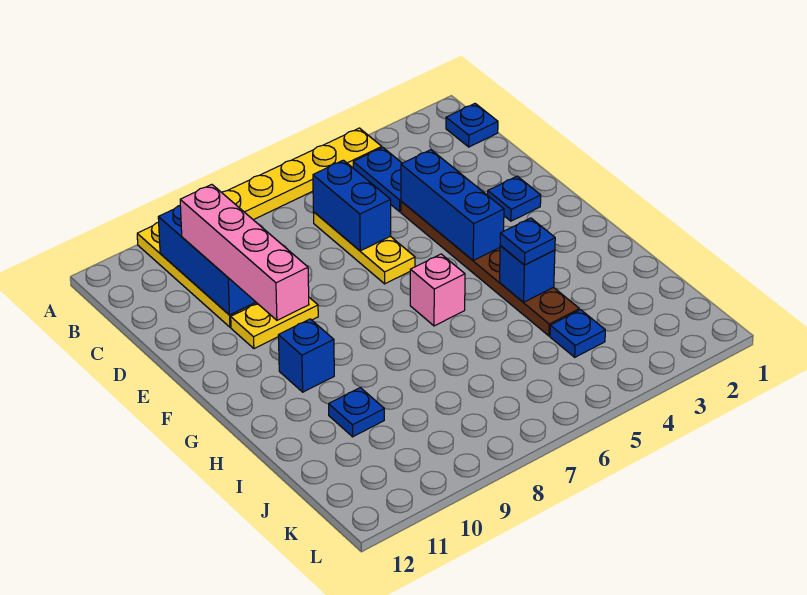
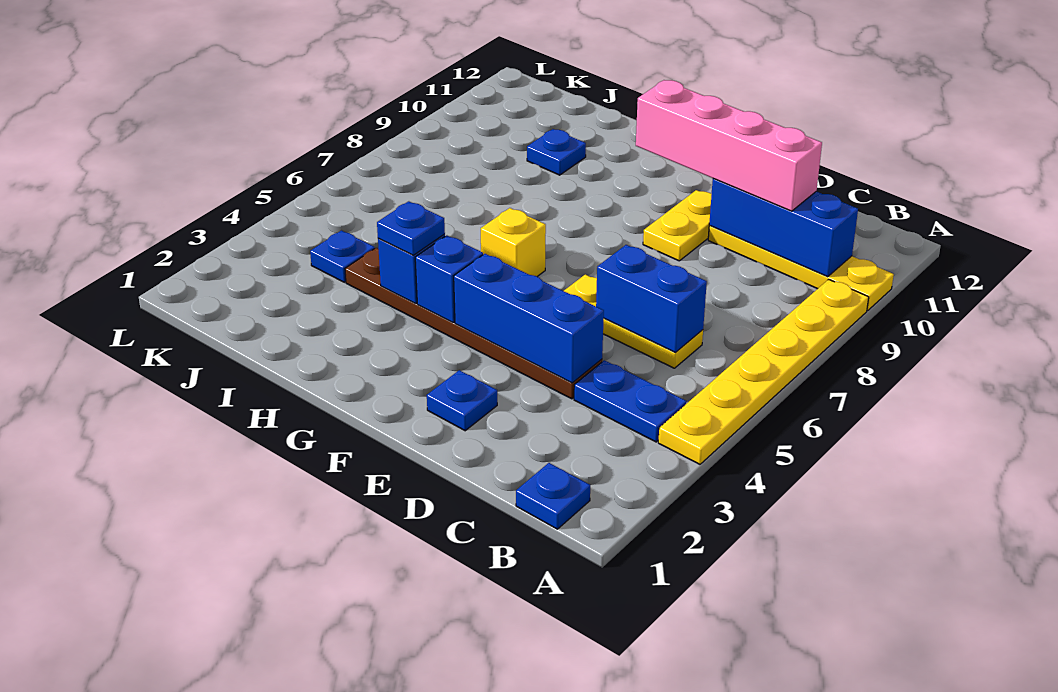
pink 1x1 brick [410,254,465,326] -> yellow 1x1 brick [481,208,546,276]
blue 1x1 brick [278,319,334,392] -> blue 1x1 brick moved to [415,235,483,322]

